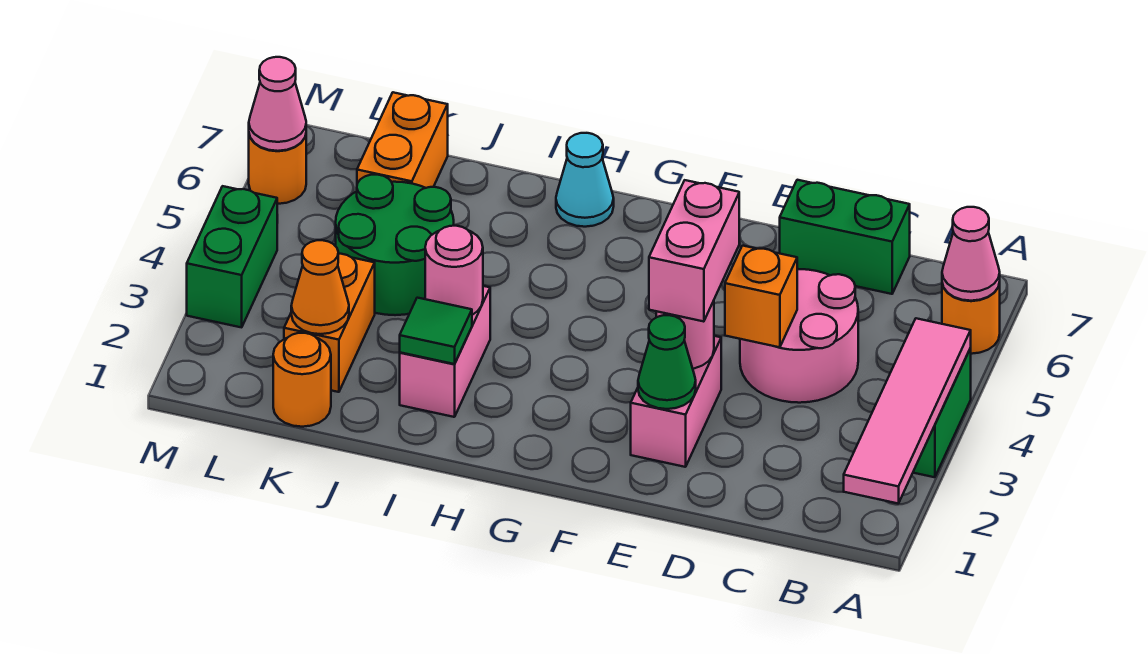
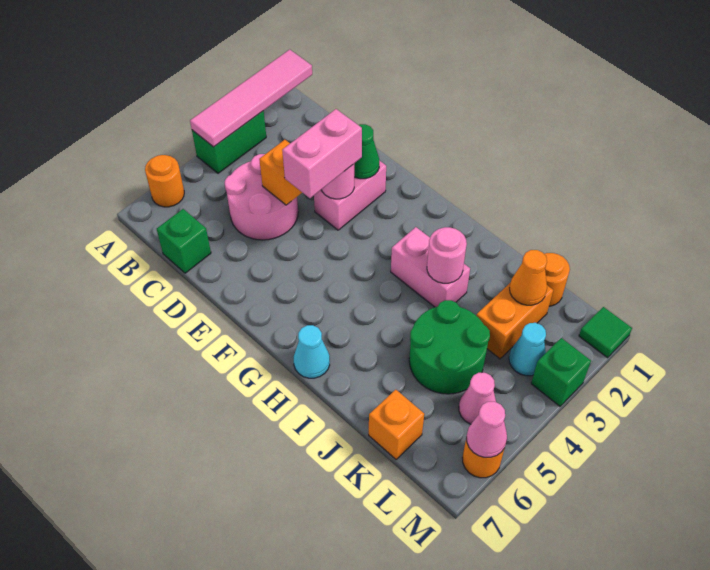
pink 1x1 cone [942,207,1000,301] -> pink 1x1 cone moved to [459,373,496,424]
green 1x2 brick [780,180,910,294] -> green 1x1 brick [157,209,211,273]
pink 1x2 brick [400,286,490,417] -> pink 1x2 brick turned to [391,227,470,307]
green 1x1 tile [400,298,472,364] -> green 1x1 tile moved to [579,307,632,358]
orange 1x2 brick [357,92,448,188] -> orange 1x1 brick [369,390,424,459]
none -> cyan 1x1 cone [509,323,546,376]
green 1x2 brick [187,186,277,327] -> green 1x1 brick [531,338,591,406]

